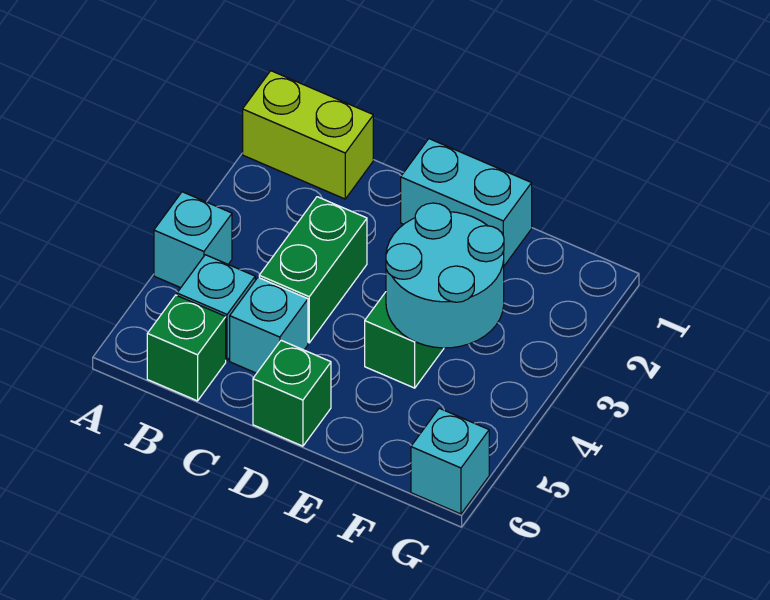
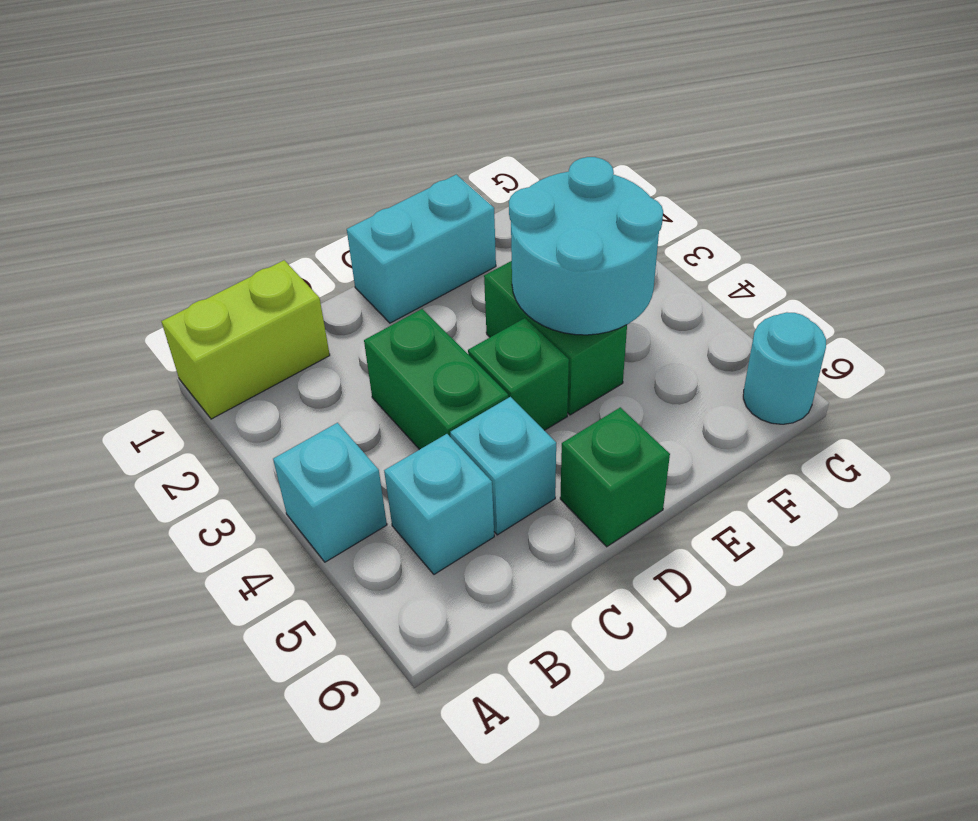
green 1x1 brick [147,295,226,401] -> green 1x1 brick moved to [468,318,569,430]
cyan 1x1 brick [411,408,489,514] -> cyan 1x1 round brick [743,312,826,424]

